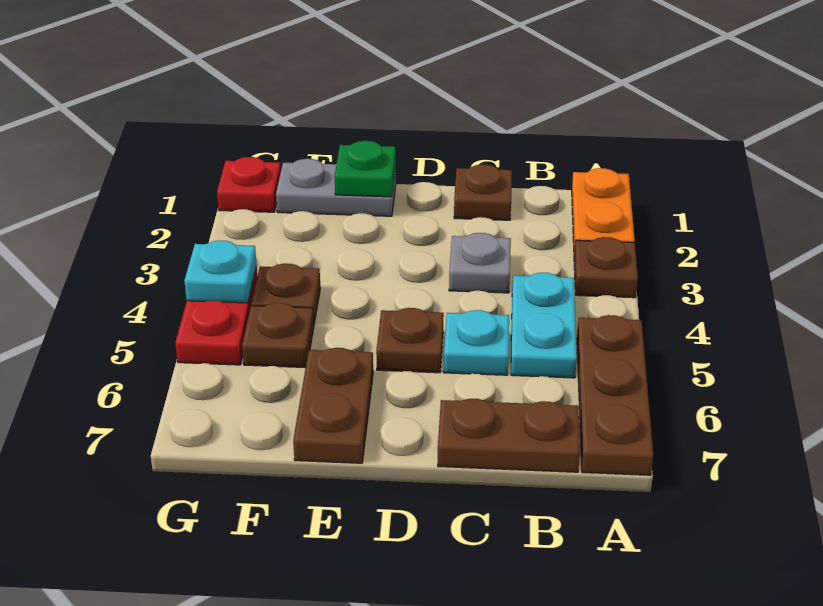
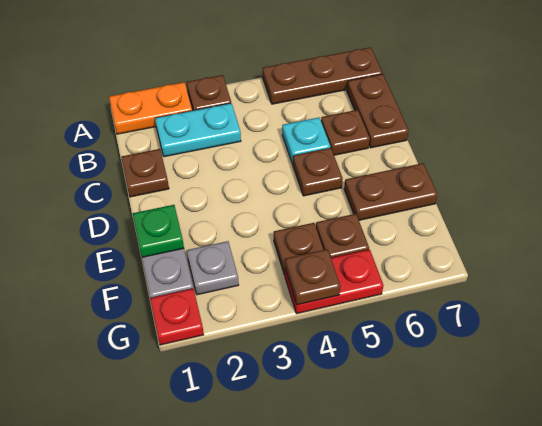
cyan 1x2 plate [511,273,577,378] -> cyan 1x2 plate moved to [155,103,241,157]
grey 1x1 plate [449,233,511,293] -> grey 1x1 plate moved to [187,241,239,295]
none -> brown 1x1 plate [321,110,370,155]
cyan 1x1 plate [184,241,257,303] -> brown 1x1 plate [285,249,341,305]

